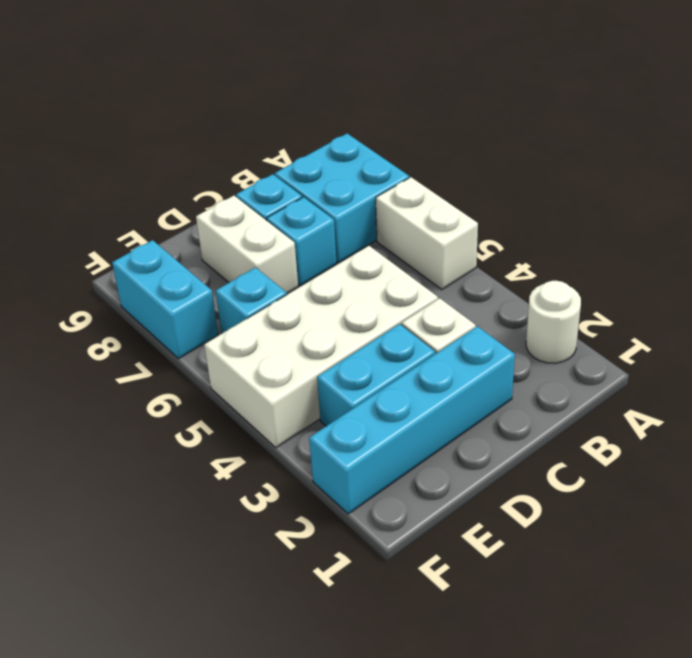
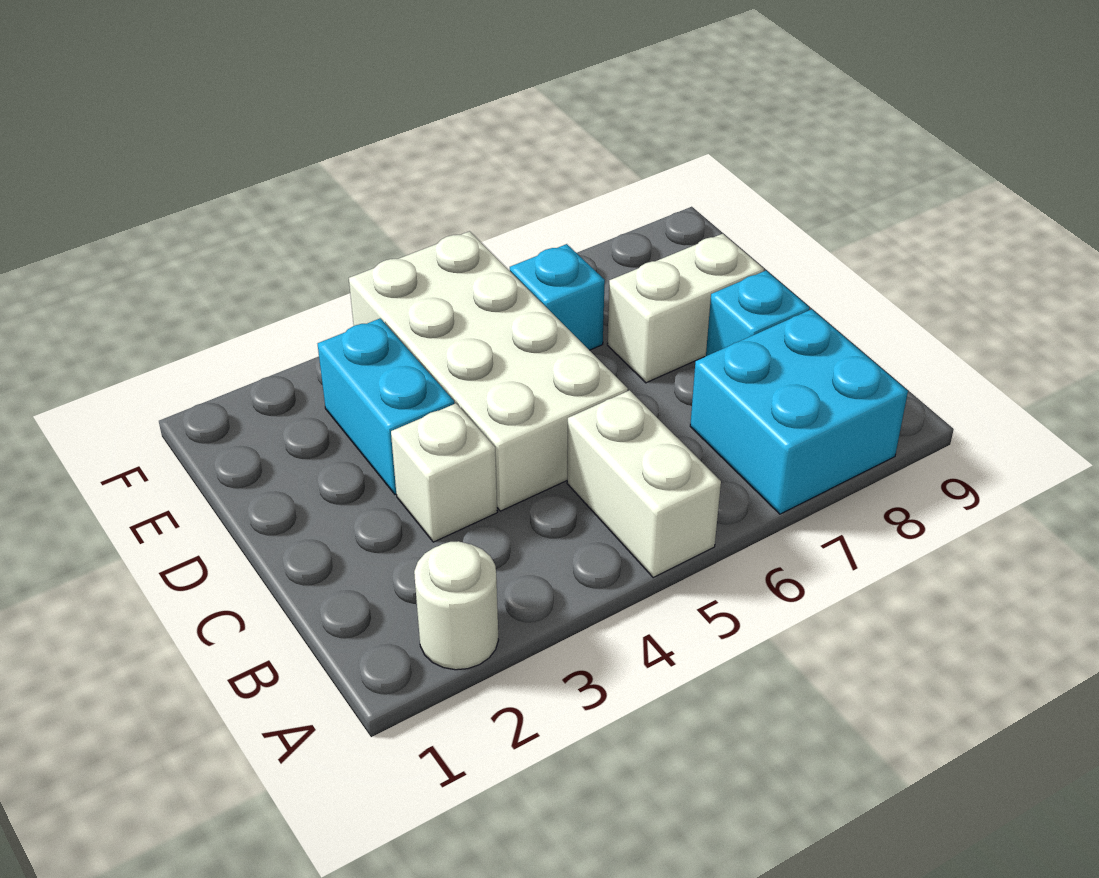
white 1x2 brick [376,177,478,289] -> white 1x2 brick turned to [567,390,721,577]
cyan 1x4 brick [309,326,515,514] -> none
cyan 1x1 brick [266,197,337,286] -> none
cyan 1x2 brick [112,240,218,359] -> none

